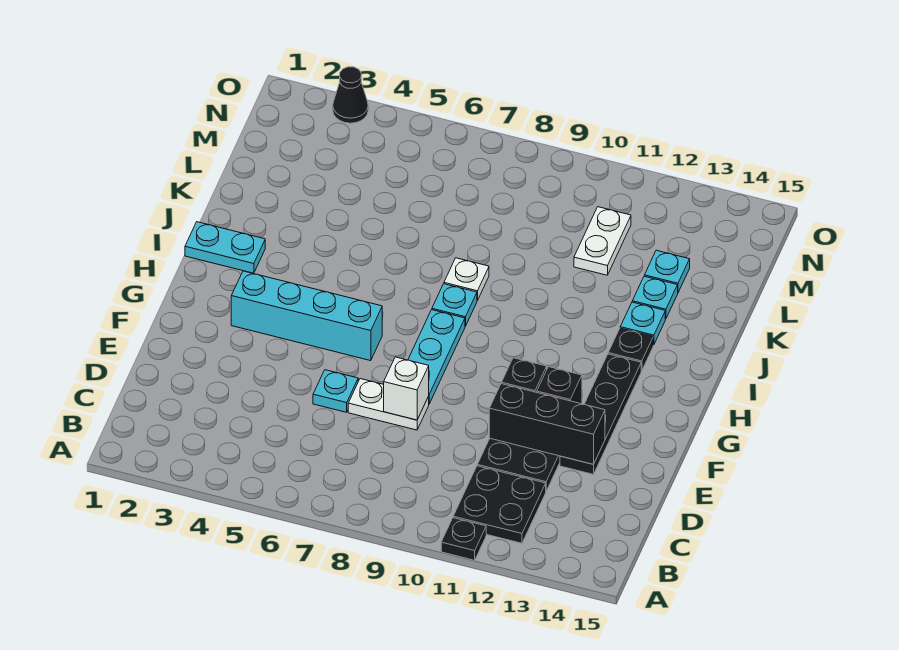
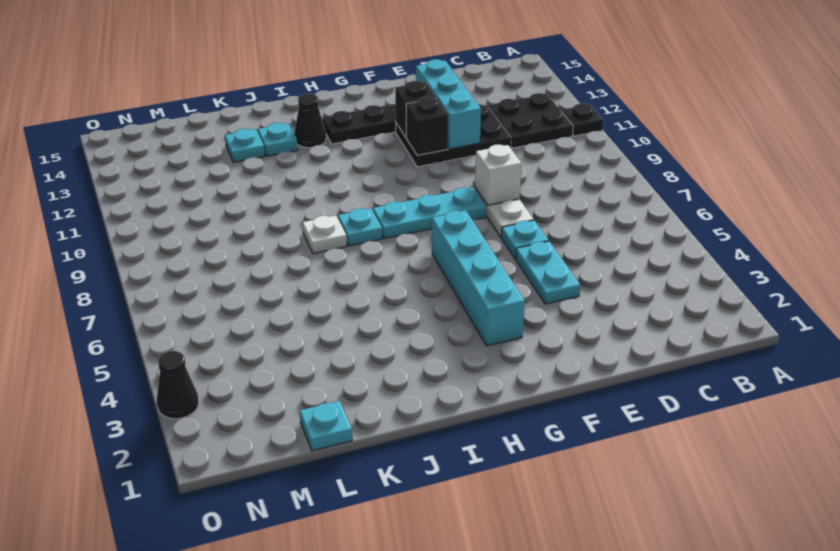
black 1x3 brick [489,384,605,464] -> cyan 1x3 brick [416,59,481,149]
cyan 1x2 plate [185,222,265,273] -> cyan 1x2 plate moved to [516,241,580,304]
black 1x1 plate [608,328,653,371] -> black 1x1 cone [294,94,326,148]
white 1x2 plate [574,207,631,275] -> none
cyan 1x1 plate [645,250,690,292] -> cyan 1x1 plate moved to [300,401,352,451]

